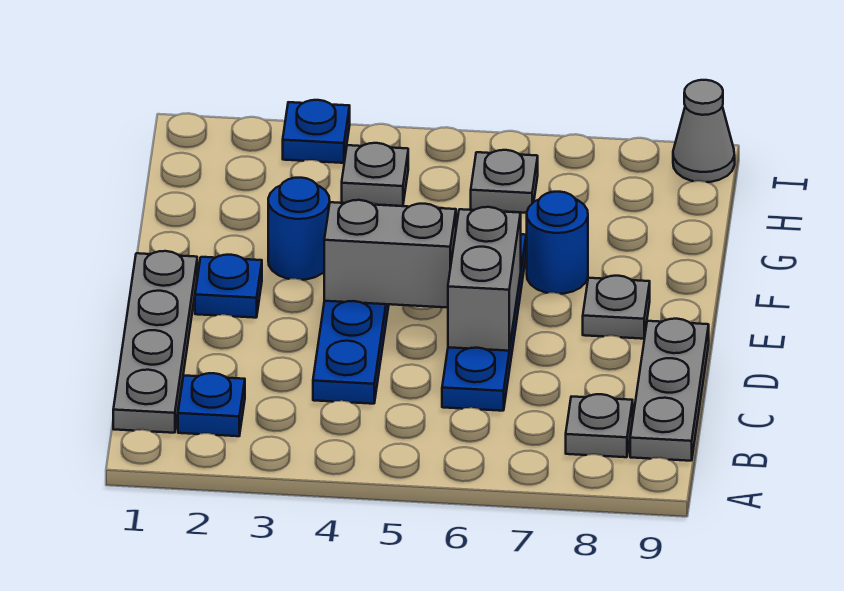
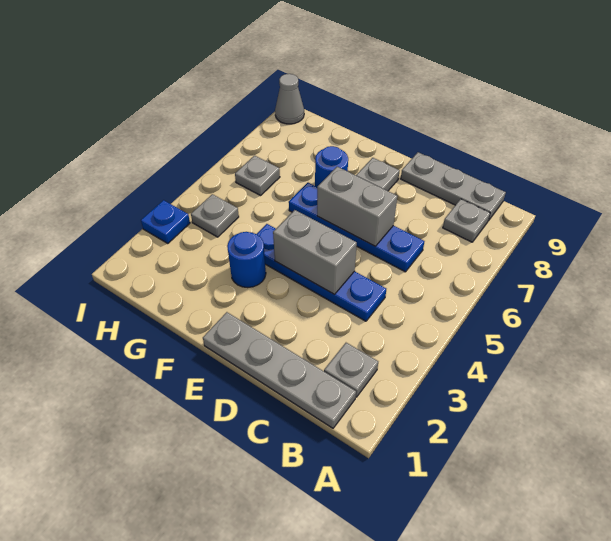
blue 1x1 plate [178,373,245,436] -> grey 1x1 plate [324,343,378,397]
blue 1x1 plate [195,255,262,318] -> none
grey 1x2 brick [324,200,456,308] -> grey 1x2 brick turned to [273,210,357,294]

